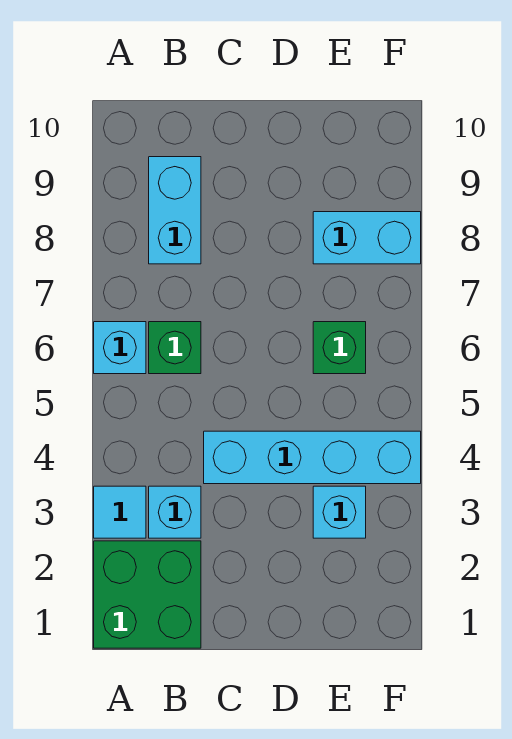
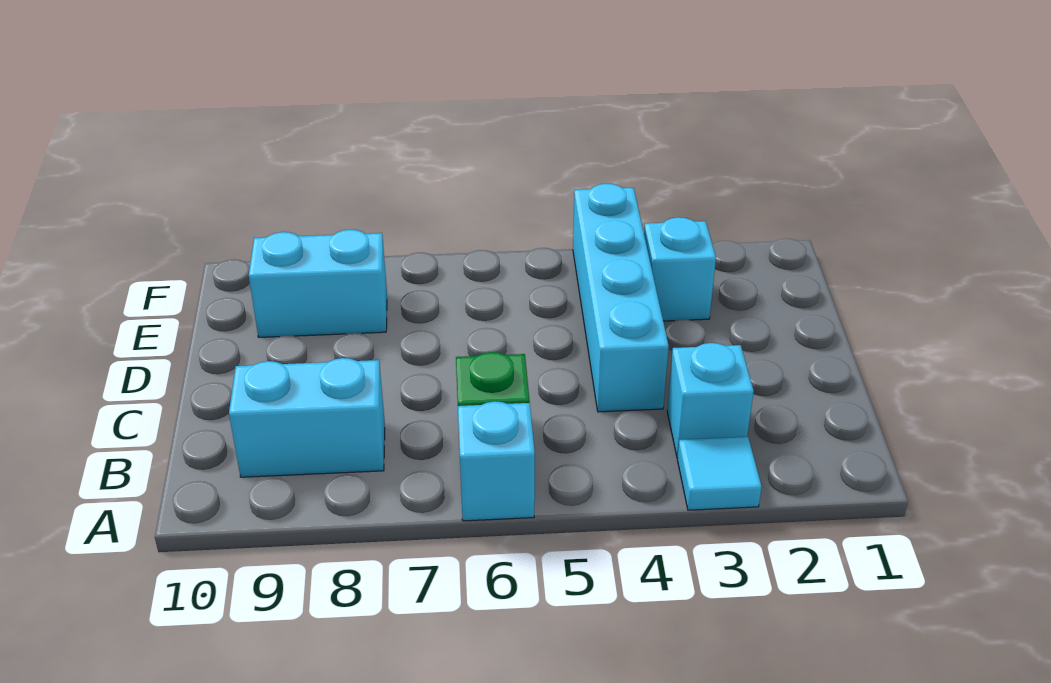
green 2x2 brick [94,541,201,648] -> none
green 1x1 brick [313,322,366,374] -> none
cyan 1x2 brick [313,212,421,264] -> cyan 1x2 brick turned to [249,230,387,337]

